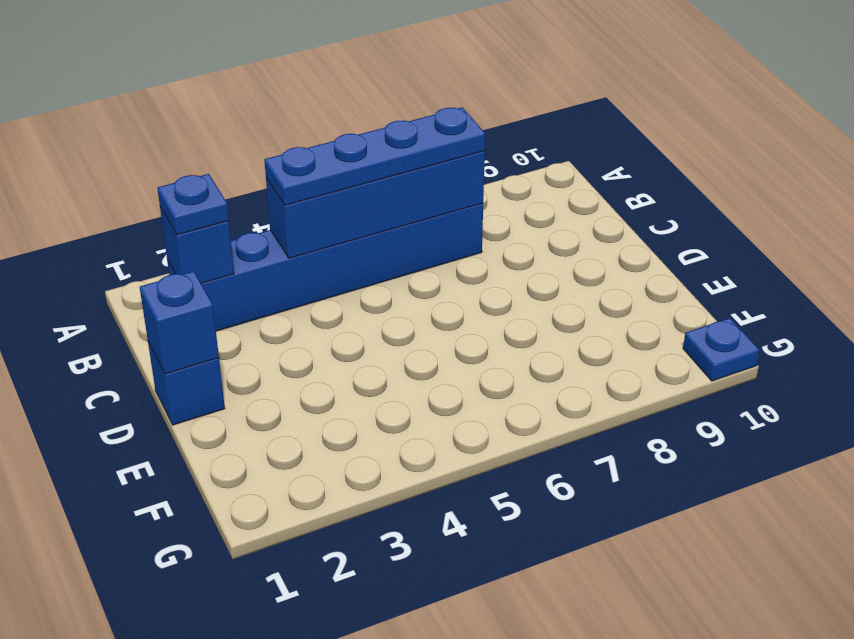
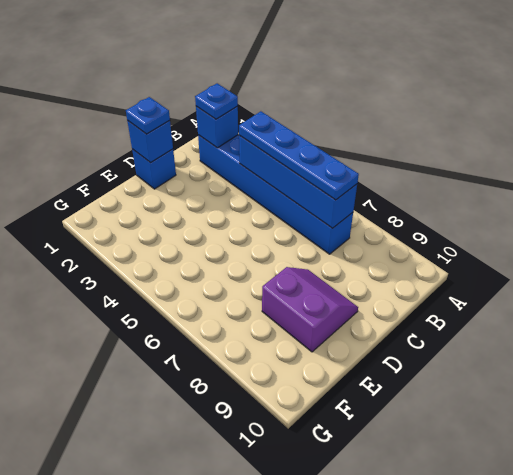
none -> purple 2x2 slope [262,267,358,352]
blue 1x1 plate [683,318,760,381] -> blue 1x1 plate moved to [126,97,170,134]

